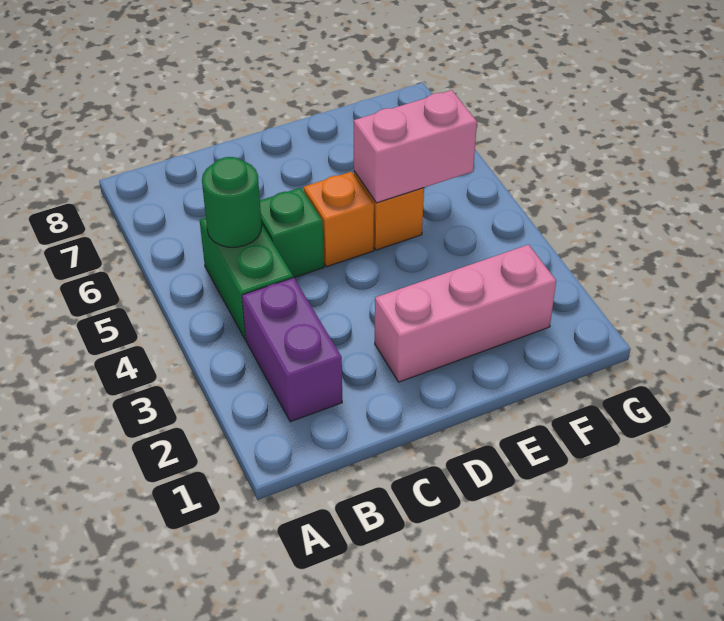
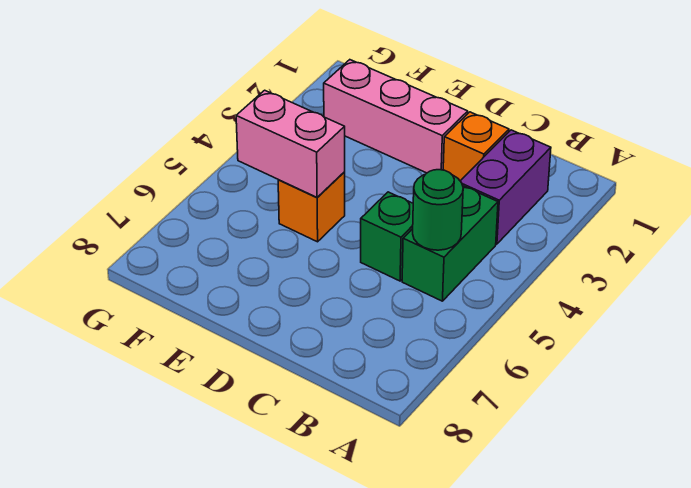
orange 1x1 brick [304,172,374,267] -> orange 1x1 brick moved to [443,112,509,181]

